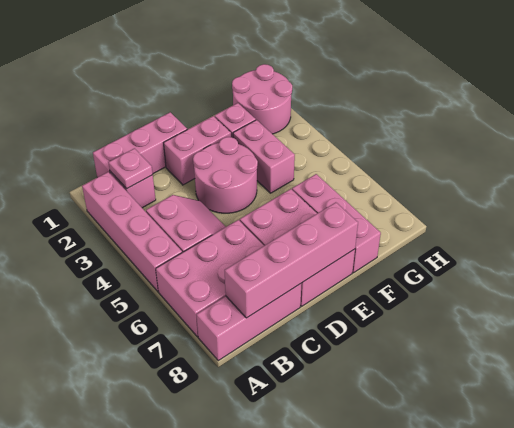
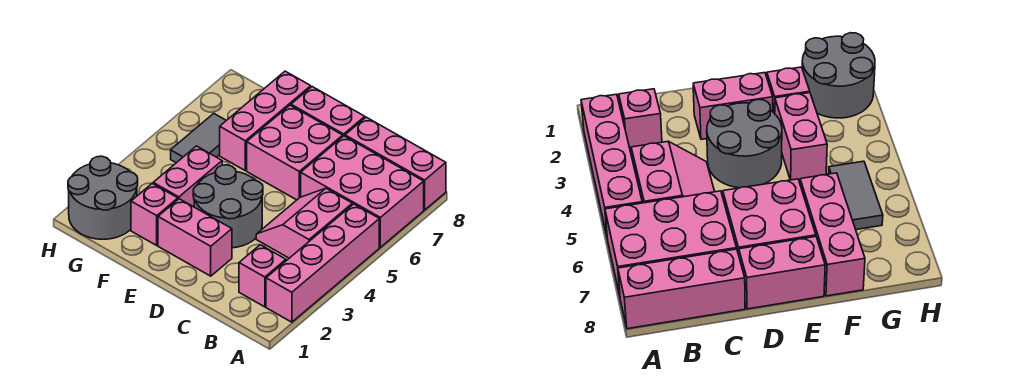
pink 1x3 brick [93,112,187,177] -> none
pink 1x1 plate [108,148,153,189] -> none
pink 1x4 brick [225,202,358,318] -> none
pink 2x2 round brick [193,137,258,213] -> grey 2x2 round brick [193,165,263,248]
pink 2x2 round brick [232,64,292,134] -> grey 2x2 round brick [68,156,138,239]
none -> grey 1x2 tile [171,114,226,163]

